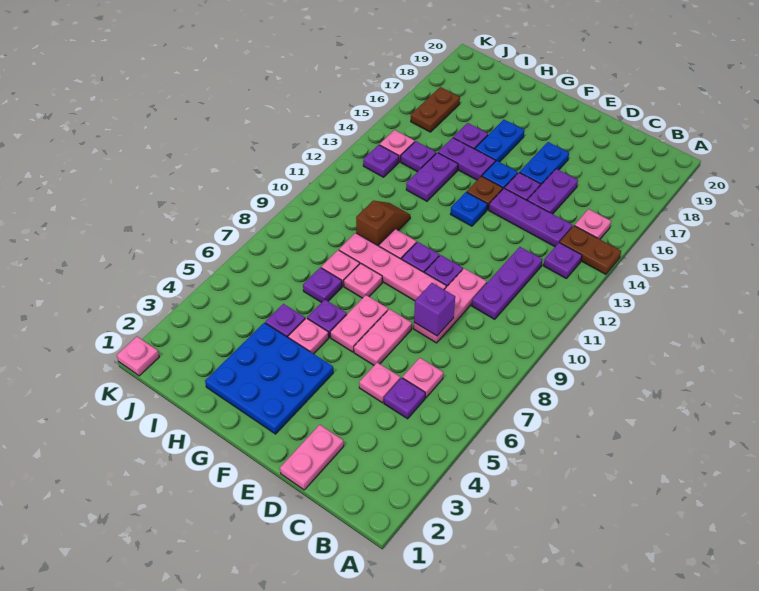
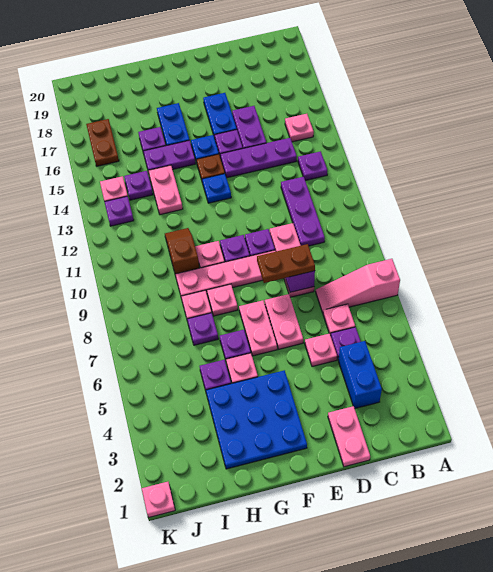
none -> pink 1x3 slope [316,259,400,313]
brown 1x2 plate [560,226,621,274] -> brown 1x2 plate moved to [257,244,315,283]
none -> blue 1x2 brick [339,341,382,408]
purple 1x2 plate [406,153,458,201] -> pink 1x2 plate [148,165,183,215]

